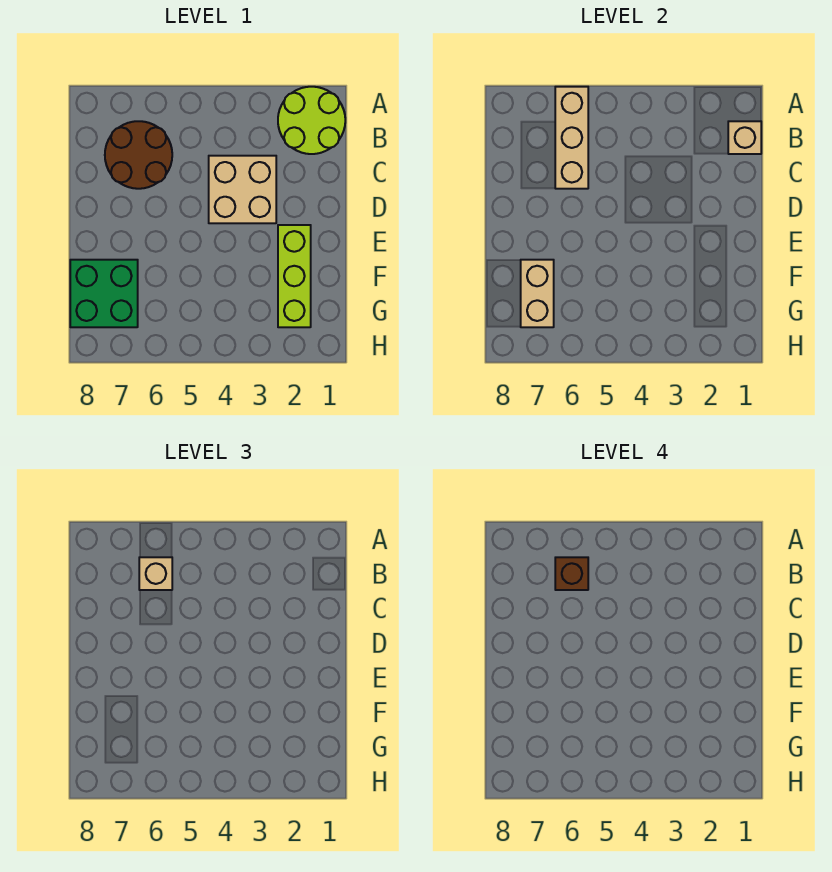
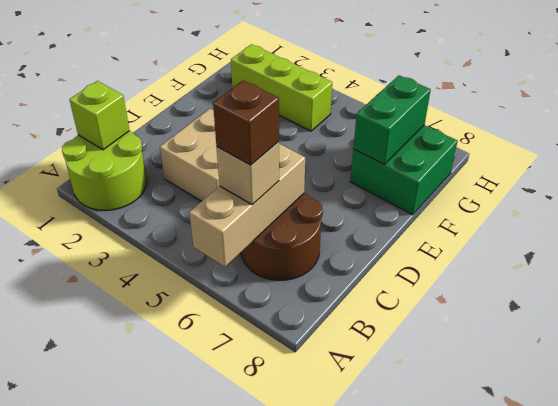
tan 1x1 brick [728,121,761,154] -> lime 1x1 brick [69,81,130,150]
lime 1x3 brick [278,225,311,327] -> lime 1x3 brick turned to [231,44,332,131]
tan 1x2 brick [521,260,554,327] -> green 1x2 brick [353,75,431,165]

